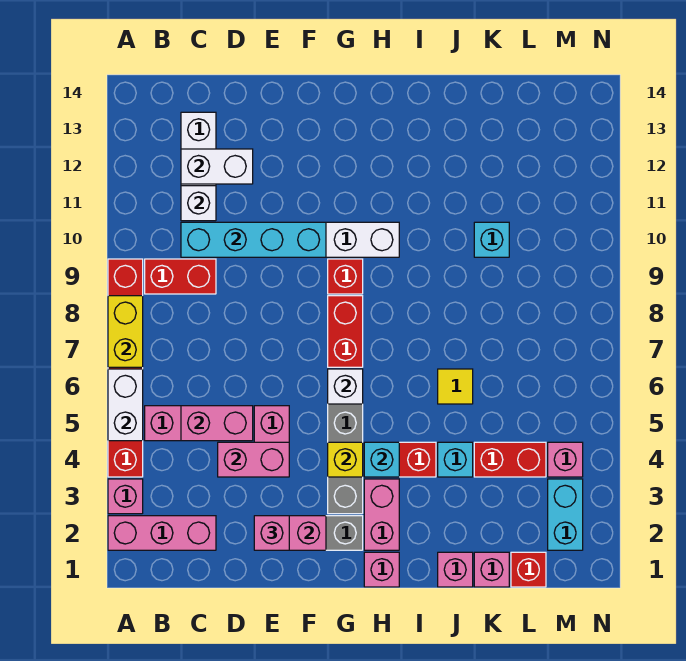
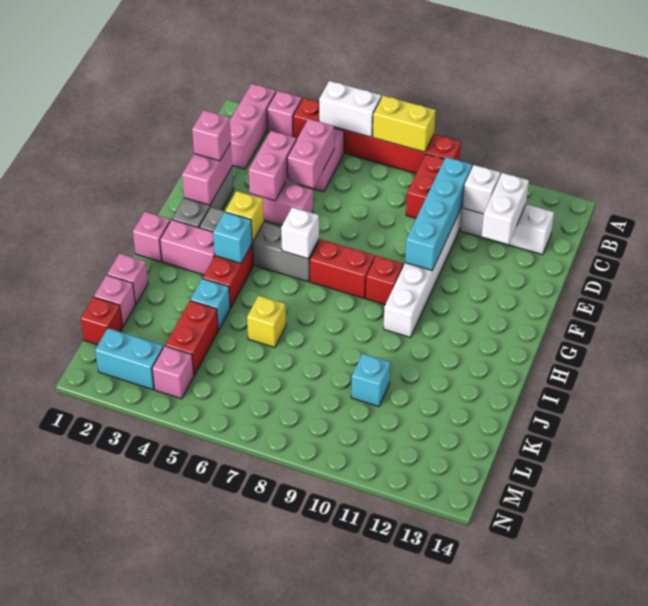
yellow 1x1 tile [438,369,473,404] -> yellow 1x1 brick [247,296,286,348]

